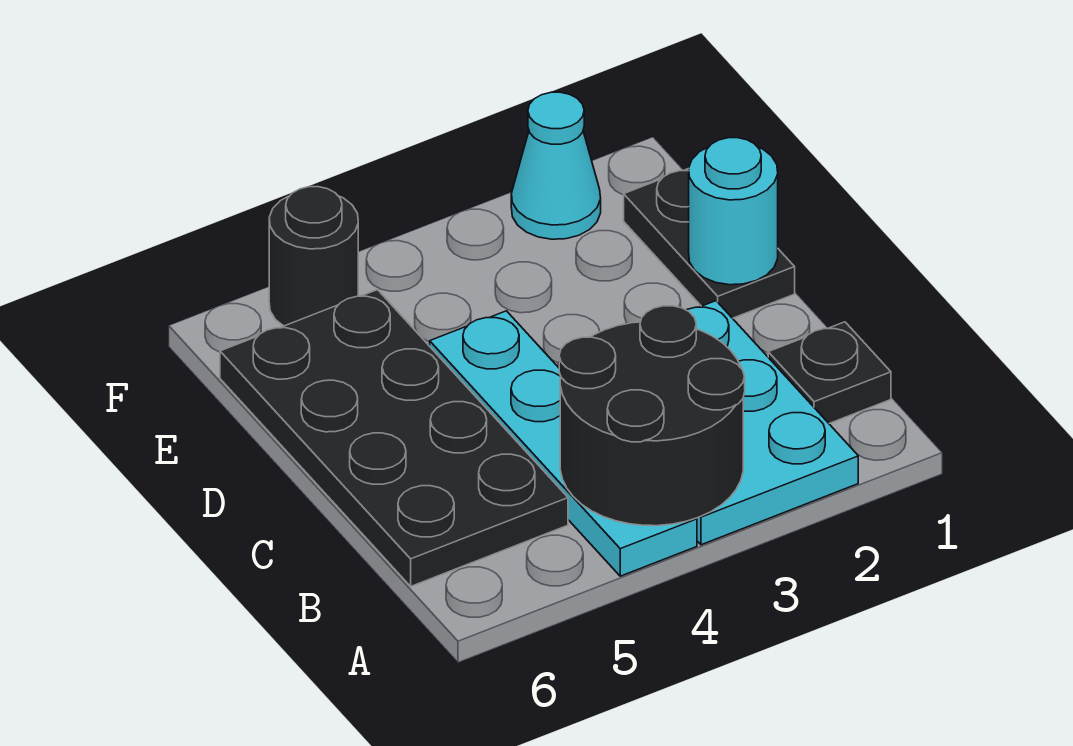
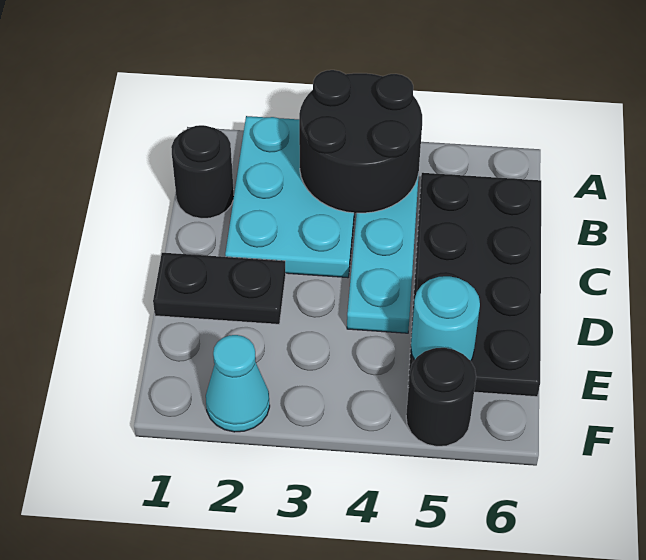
black 1x1 plate [768,322,891,423] -> black 1x1 round brick [171,125,234,219]
black 1x2 plate [624,168,795,318] -> black 1x2 plate turned to [153,253,286,324]
cyan 1x1 round brick [689,138,778,285] -> cyan 1x1 round brick moved to [411,276,480,361]

